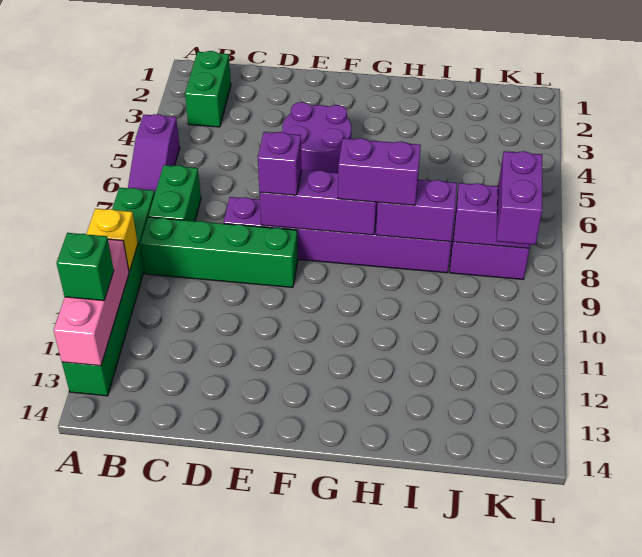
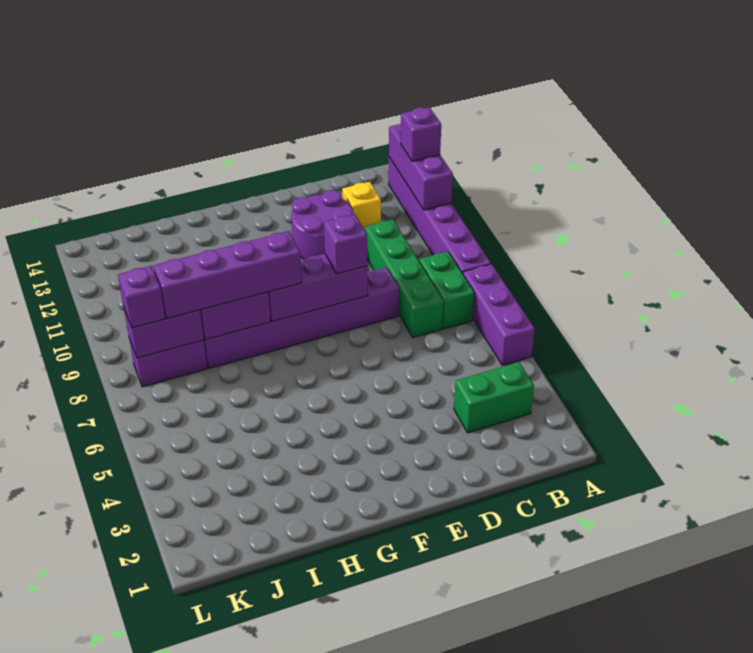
purple 1x3 slope [128,114,180,193] -> purple 1x3 brick [463,264,535,365]
green 1x6 brick [62,188,155,396] -> purple 1x6 brick [389,157,491,273]
yellow 1x1 brick [87,209,138,271] -> yellow 1x1 brick moved to [342,182,381,230]
pink 1x3 brick [54,239,129,366] -> purple 1x3 brick [389,124,453,210]
green 1x1 brick [56,233,114,301] -> purple 1x1 brick [401,107,441,161]
green 1x2 brick [185,51,231,127] -> green 1x2 brick turned to [454,362,534,433]
green 1x4 brick [140,217,298,287] -> green 1x4 brick turned to [365,219,443,338]
purple 2x2 round brick [282,102,351,173] -> purple 2x2 round brick moved to [291,190,354,259]
purple 1x2 brick [338,138,421,205] -> purple 1x4 brick [153,231,302,319]
purple 1x2 brick [496,151,542,245] -> purple 1x1 brick [118,266,165,328]

